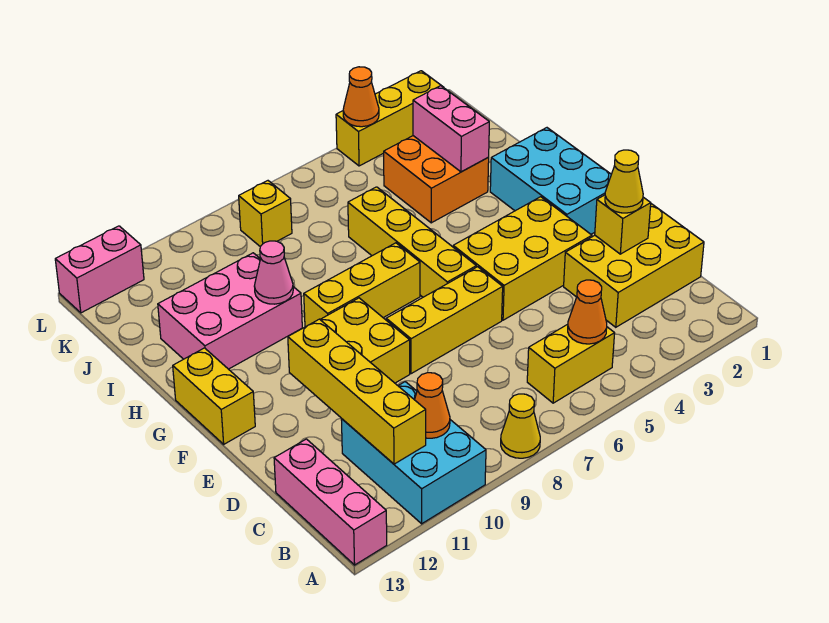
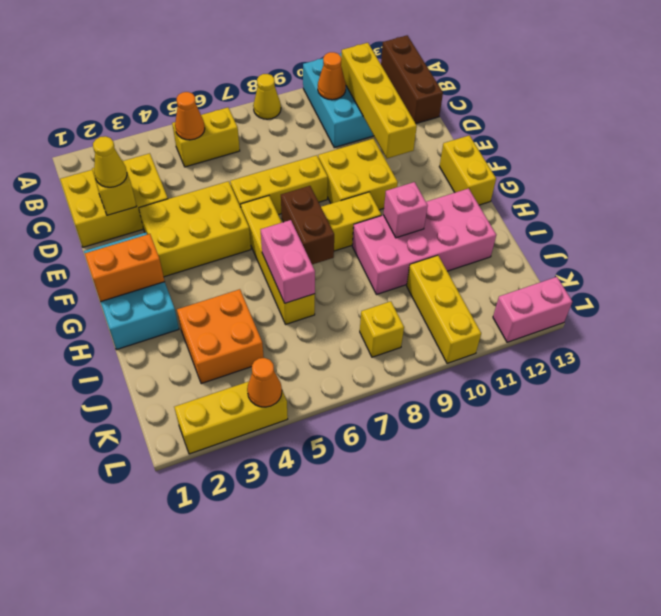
pink 1x3 brick [274,439,387,565] -> brown 1x3 brick [381,35,443,124]
none -> orange 1x2 brick [85,234,165,302]
none -> brown 1x2 brick [281,186,334,264]
pink 2x3 brick [158,253,302,369] -> pink 2x4 brick [352,188,496,295]
pink 1x1 cone [254,241,293,304] -> pink 1x1 brick [383,182,428,238]
pink 1x2 brick [413,86,489,172] -> pink 1x2 brick moved to [261,220,315,303]
none -> yellow 1x3 brick [407,255,481,363]

